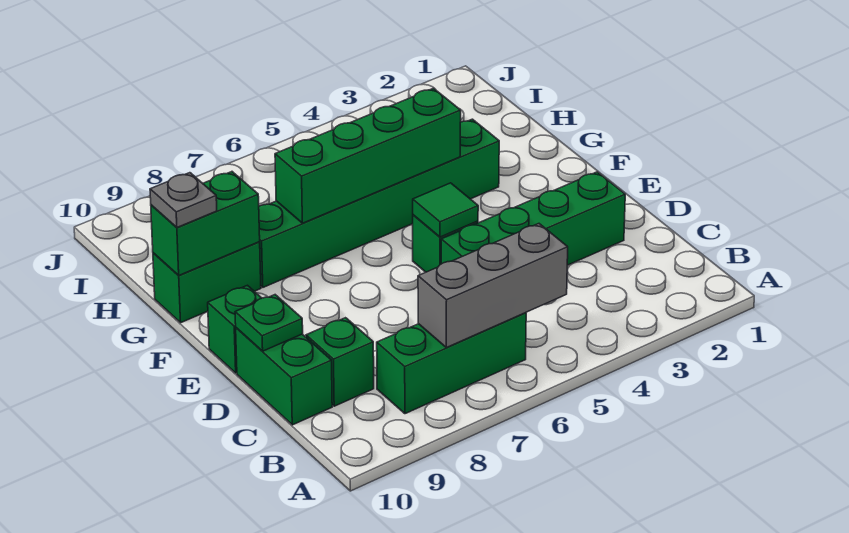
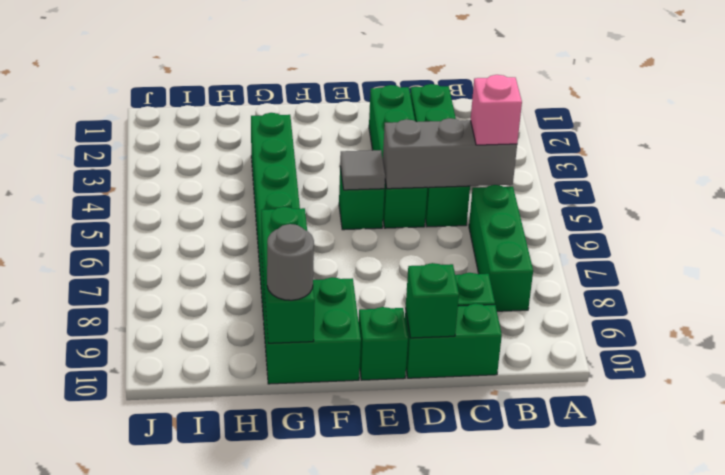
grey 1x3 brick [418,224,568,348] -> grey 1x3 brick turned to [383,118,517,189]
none -> pink 1x1 brick [471,75,522,145]
green 1x1 plate [235,295,303,351] -> green 1x1 brick [406,263,459,338]
green 1x1 tile [413,183,478,237] -> grey 1x1 tile [340,150,385,190]
green 1x4 brick [275,88,461,223] -> green 1x4 brick moved to [410,84,470,227]
green 1x2 brick [153,242,261,323] -> green 2x2 brick [264,277,361,384]
green 1x2 brick [151,172,260,275] -> green 1x3 brick [261,207,315,343]
grey 1x1 plate [150,173,217,227] -> grey 1x1 round brick [267,224,314,300]

